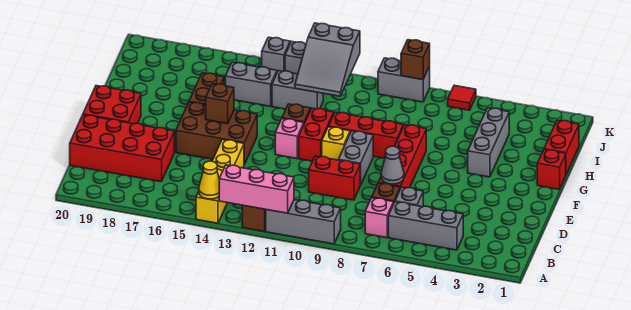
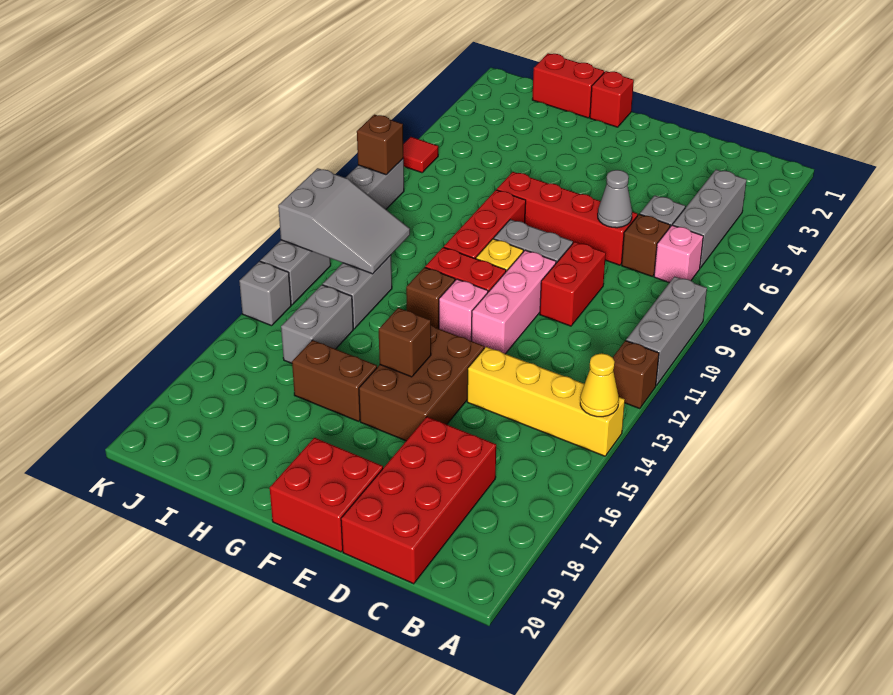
pink 1x3 brick [219,165,294,213] -> pink 1x3 brick moved to [472,250,556,354]
grey 1x3 brick [468,108,509,177] -> none

